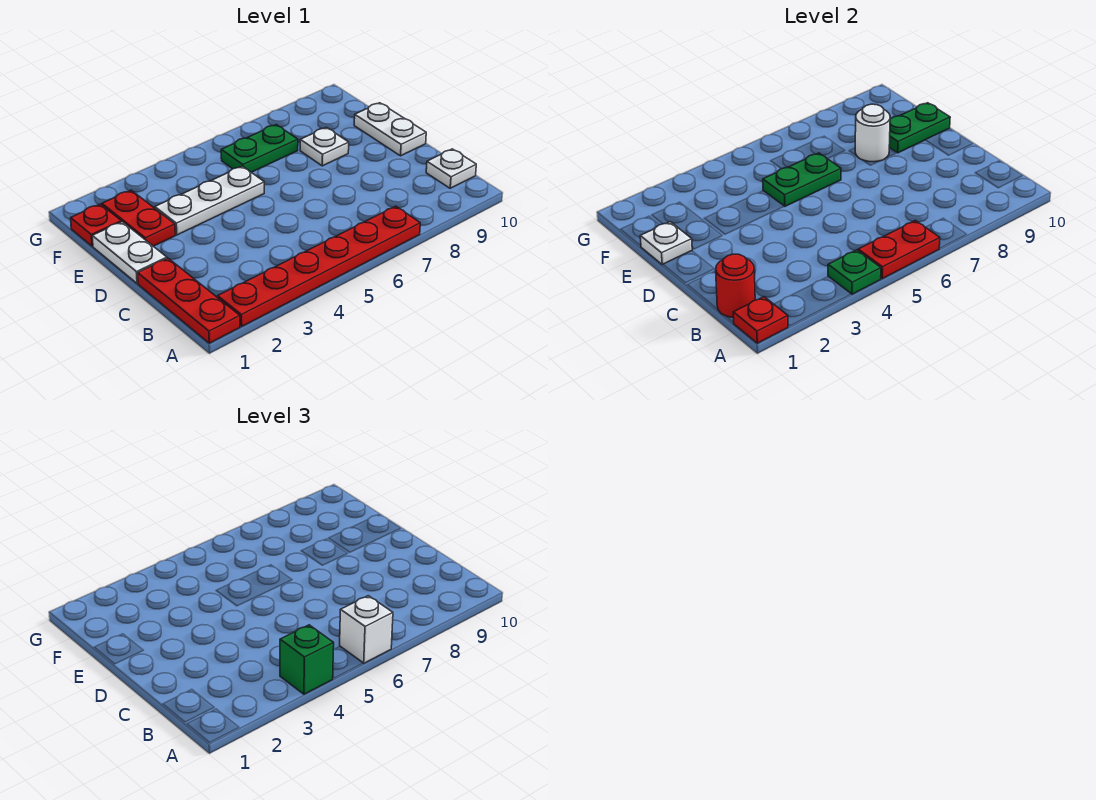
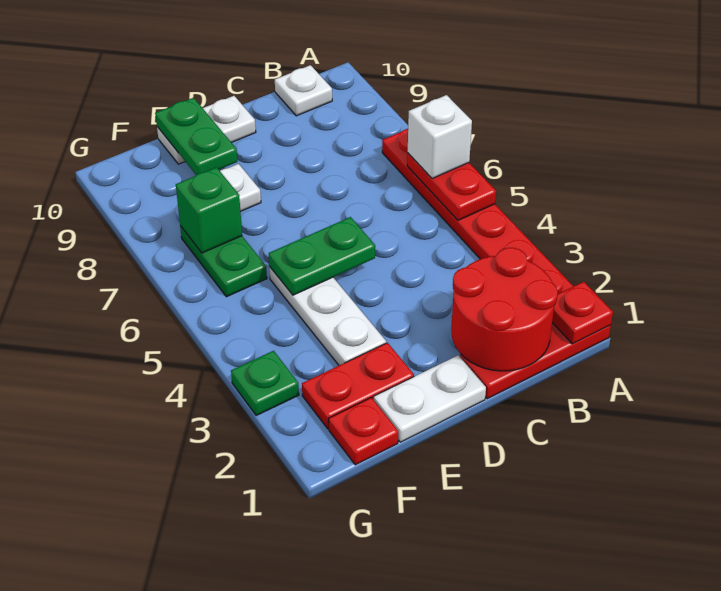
green 1x1 plate [828,250,881,294] -> green 1x1 plate moved to [231,351,299,416]
green 1x1 brick [280,625,334,694] -> green 1x1 brick moved to [176,167,242,253]
red 1x1 round brick [716,254,755,317] -> red 2x2 round brick [451,248,558,371]
white 1x1 plate [640,222,692,265] -> none
green 1x2 plate [763,153,841,206] -> green 1x2 plate turned to [269,217,375,295]
white 1x1 round brick [855,104,890,162] -> none

